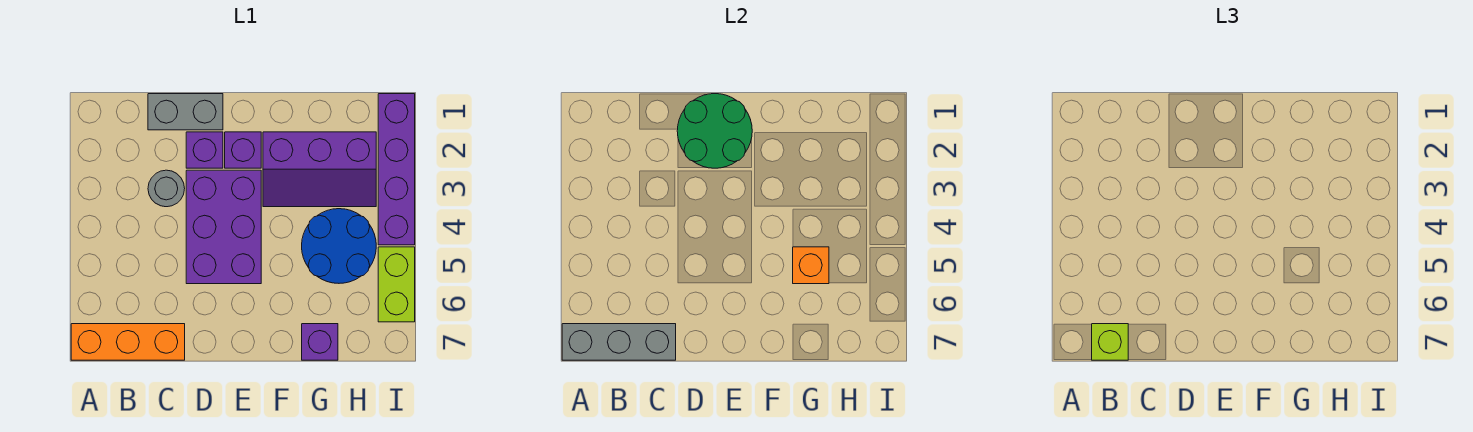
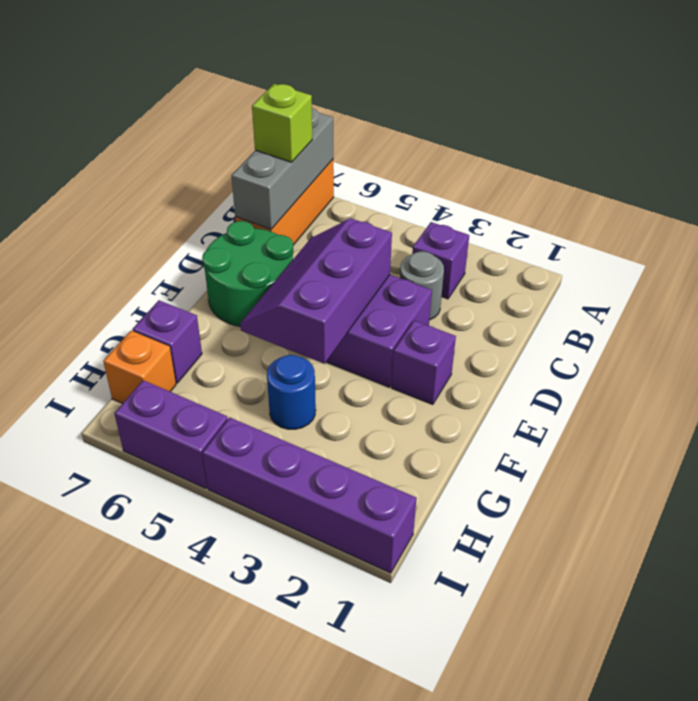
grey 1x2 brick [148,94,223,130] -> none
green 2x2 round brick [677,94,752,168] -> green 2x2 round brick moved to [202,221,293,327]
purple 1x1 brick [186,132,223,168] -> purple 1x1 brick moved to [412,222,469,299]
purple 2x3 slope [263,132,376,207] -> purple 2x3 slope moved to [240,218,392,364]
blue 2x2 round brick [302,209,376,283] -> blue 1x1 round brick [267,355,316,429]
orange 1x1 brick [793,247,829,284] -> orange 1x1 brick moved to [103,331,176,404]
lime 1x2 brick [378,247,415,322] -> purple 1x2 brick [114,380,228,489]

